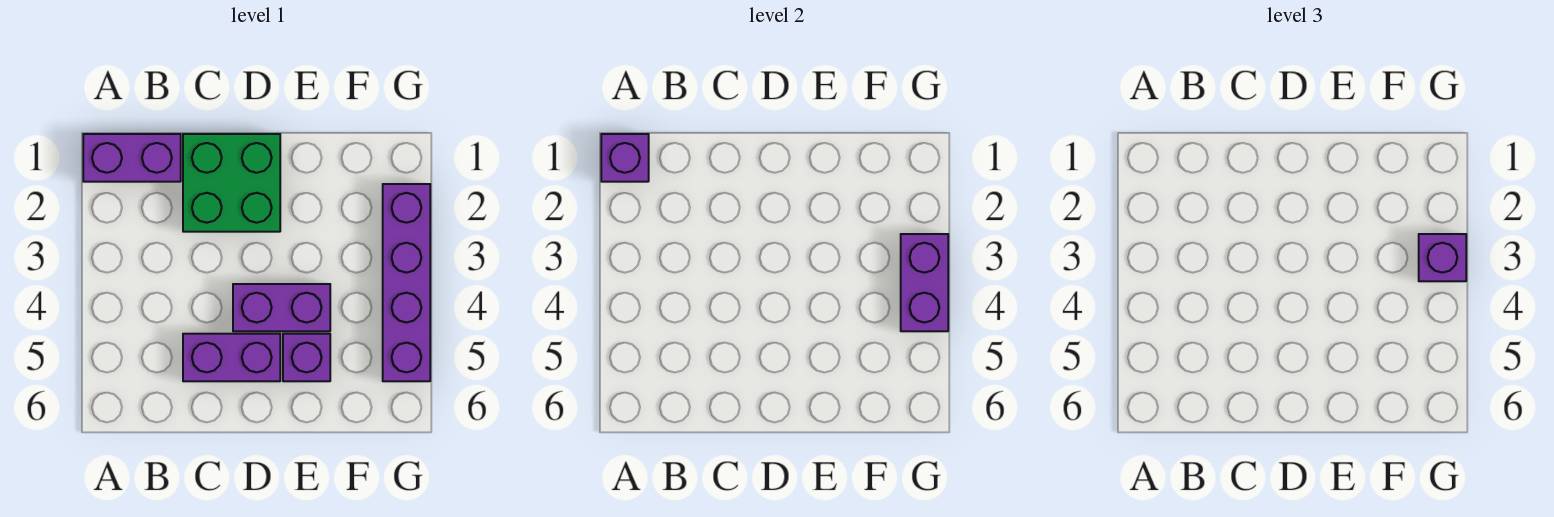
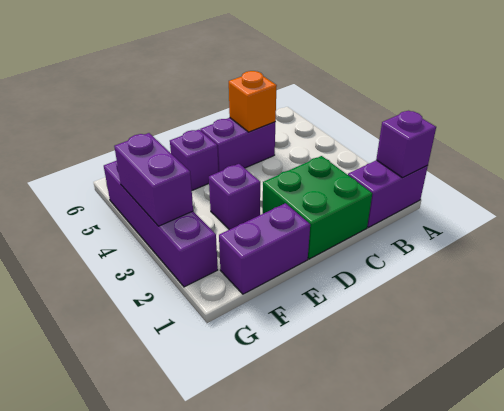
none -> orange 1x1 brick [229,71,277,132]
purple 1x2 brick [233,284,330,331] -> purple 1x2 brick moved to [219,203,310,294]
purple 1x1 brick [1419,234,1466,281] -> purple 1x1 brick moved to [209,164,260,230]

